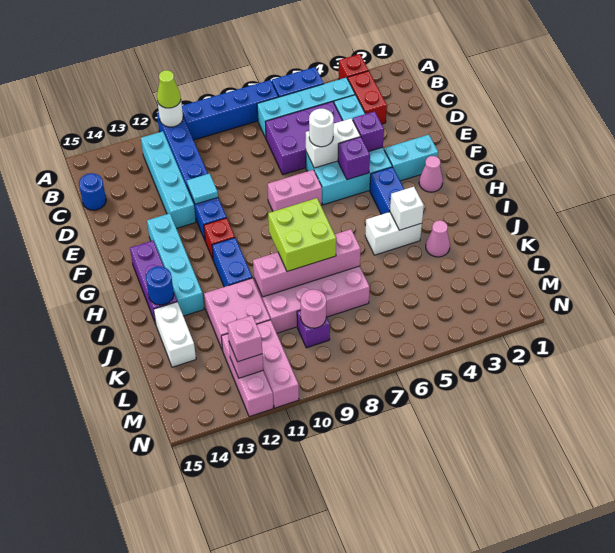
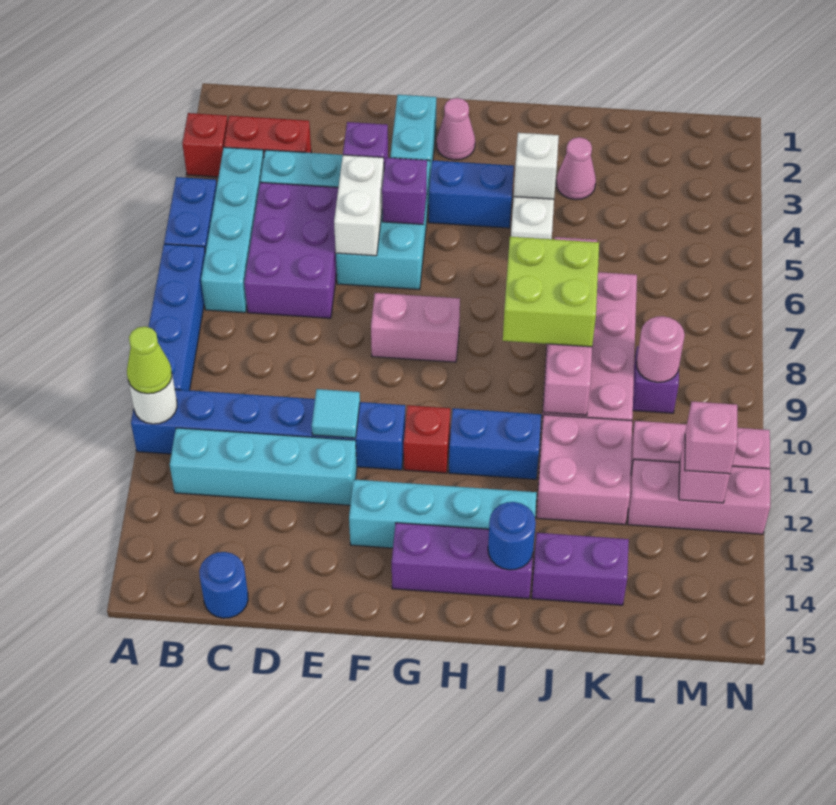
white 1x1 round brick [309,109,334,147] -> none
pink 1x2 brick [268,170,322,211] -> pink 1x2 brick turned to [371,293,460,362]
white 1x2 brick [154,302,196,367] -> purple 1x2 brick [532,533,629,605]

